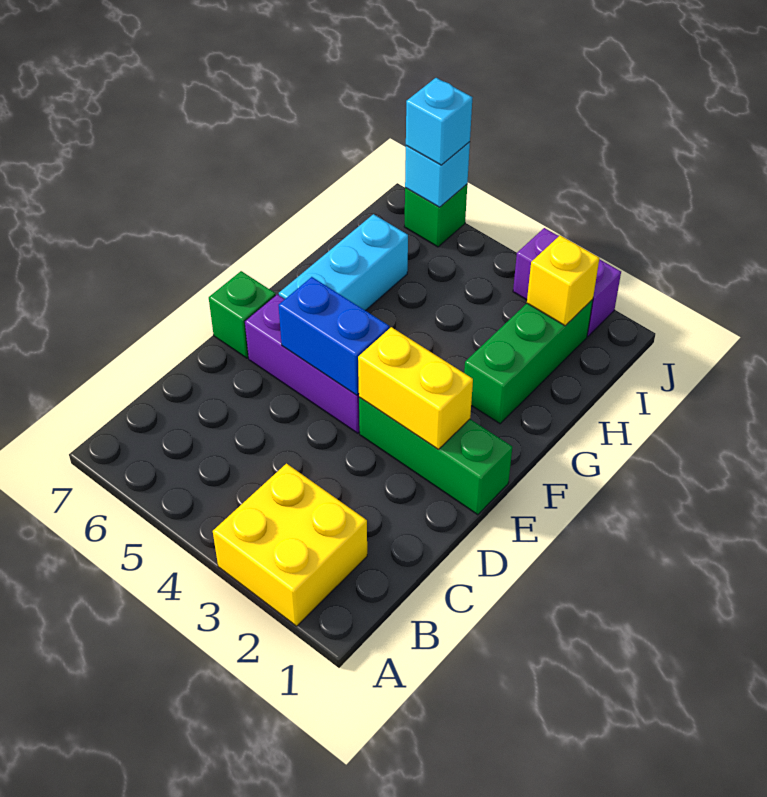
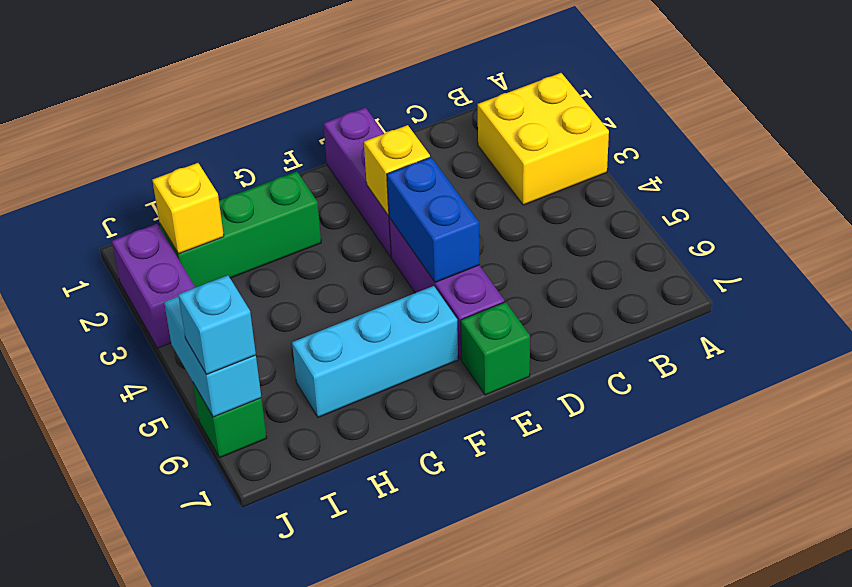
green 1x3 brick [359,397,512,515] -> purple 1x3 brick [323,108,391,257]
yellow 1x2 brick [358,327,473,449] -> yellow 1x1 brick [364,125,430,215]
cyan 1x1 brick [405,142,470,207] -> cyan 1x2 brick [164,296,261,417]

